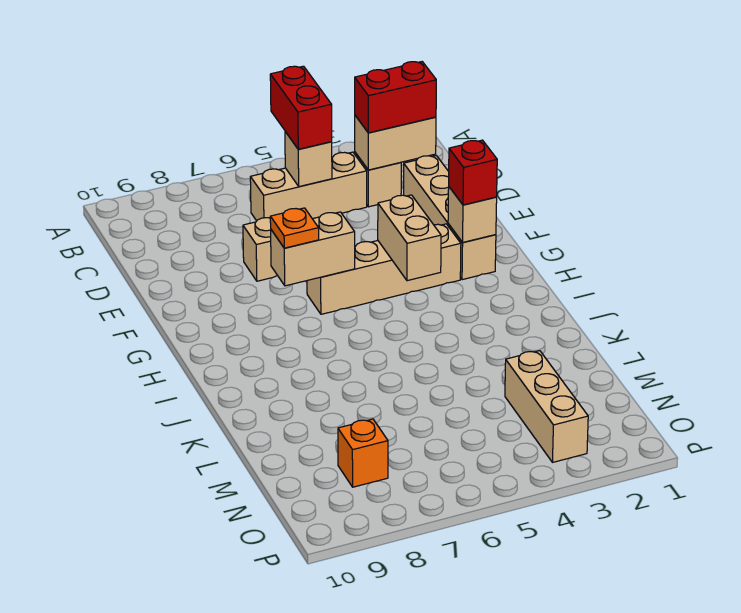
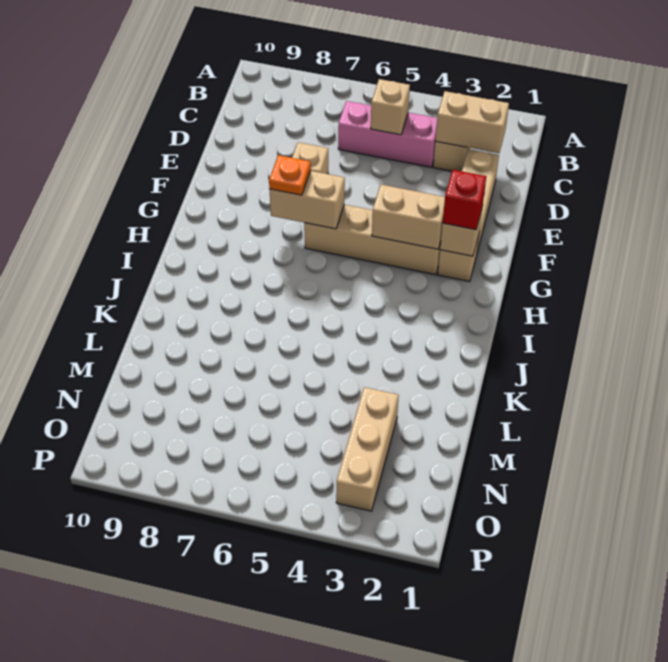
red 1x2 brick [270,66,332,149] -> none
red 1x2 brick [355,62,436,133] -> none
tan 1x3 brick [250,152,367,221] -> pink 1x3 brick [338,101,437,167]
tan 1x2 brick [378,195,441,281] -> tan 1x2 brick turned to [372,185,445,249]
orange 1x1 brick [338,419,388,487] -> none

